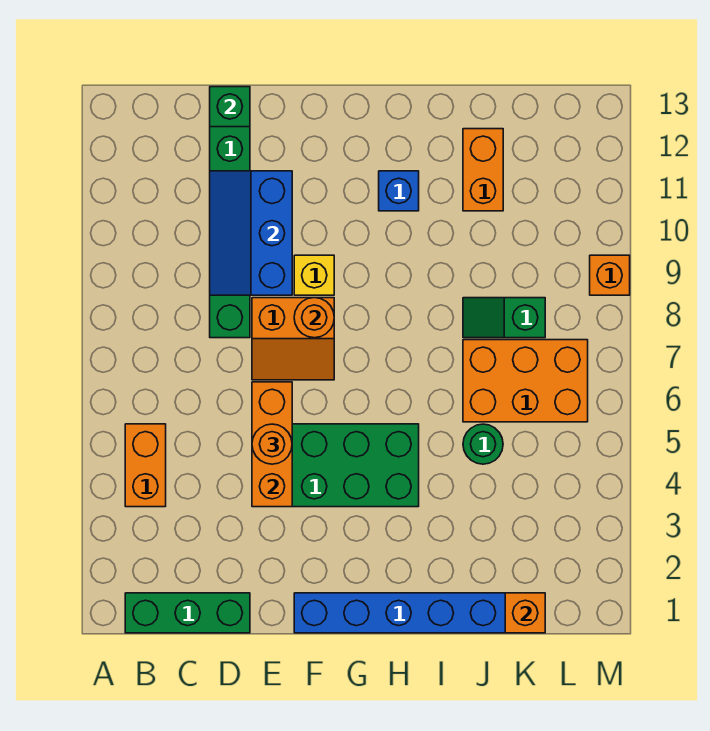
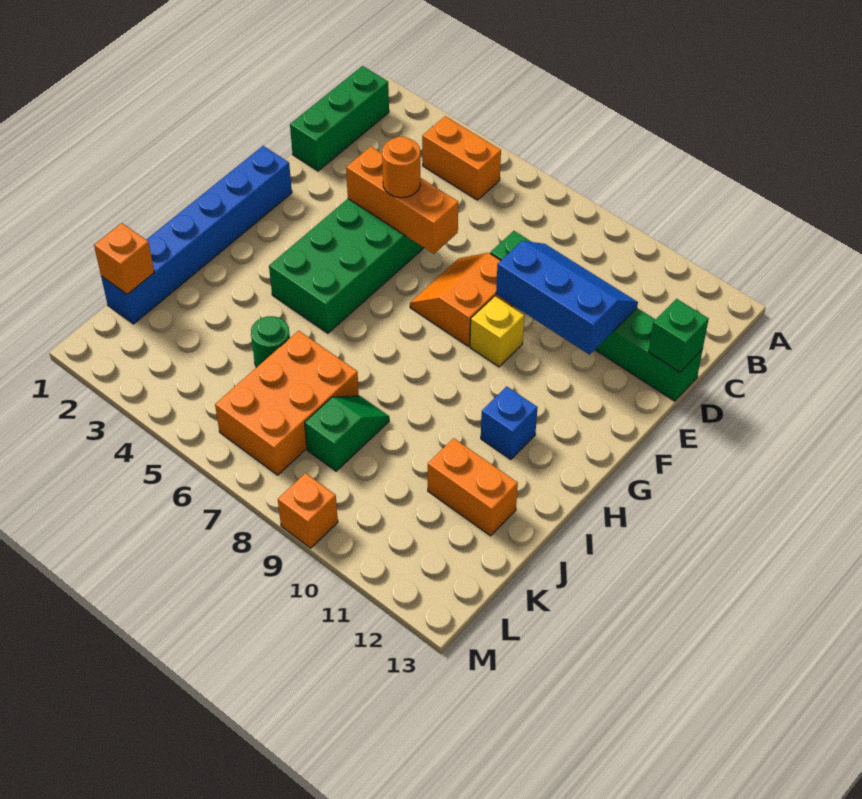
orange 1x1 round brick [294,298,334,338] -> none

